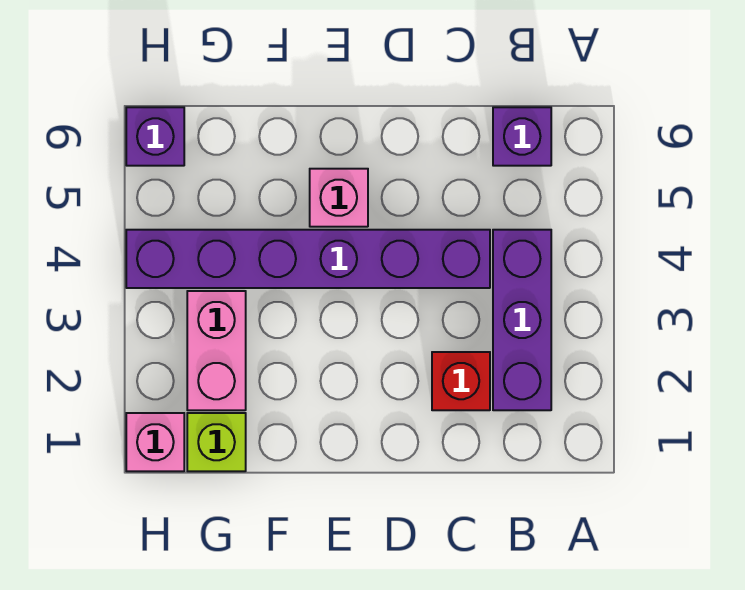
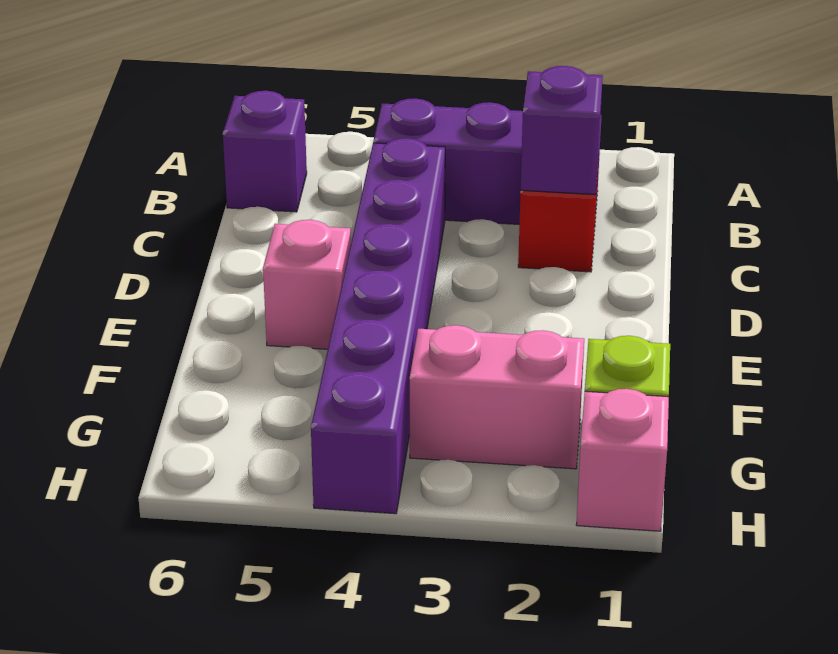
purple 1x1 brick [126,107,184,166] -> purple 1x1 brick moved to [521,66,603,194]

